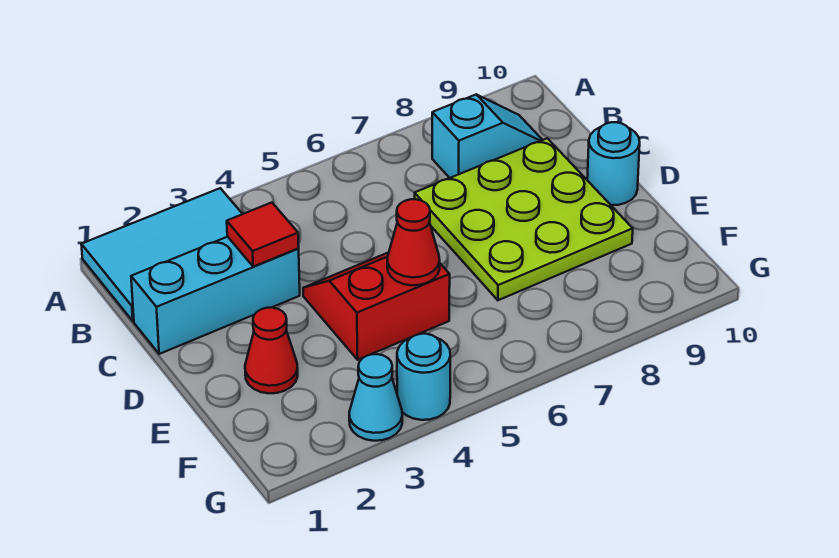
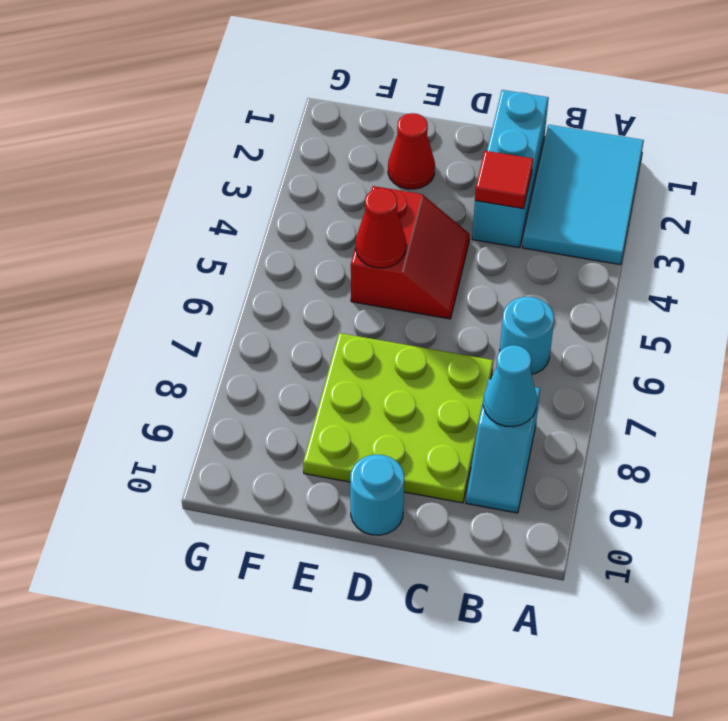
cyan 1x1 cone [349,354,402,441] -> cyan 1x1 cone moved to [483,345,537,427]
cyan 1x1 round brick [397,334,450,420] -> cyan 1x1 round brick moved to [500,297,554,374]

